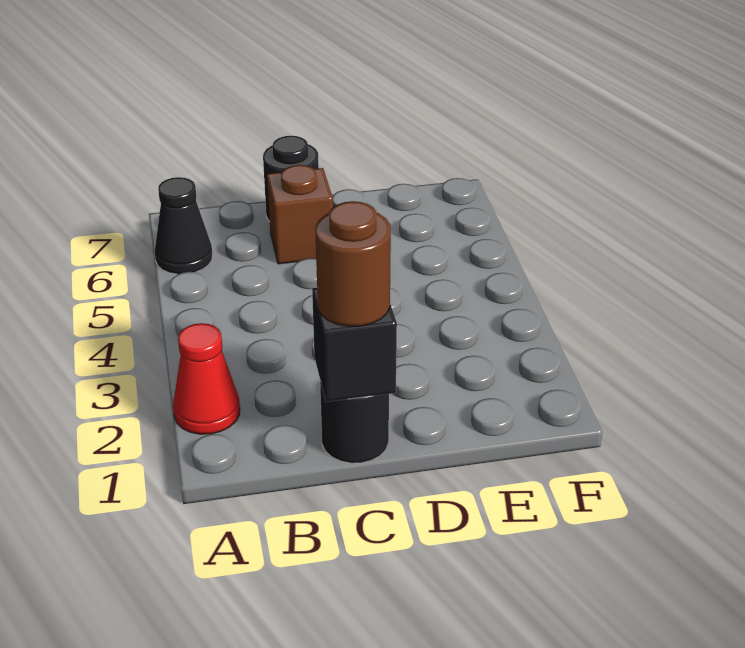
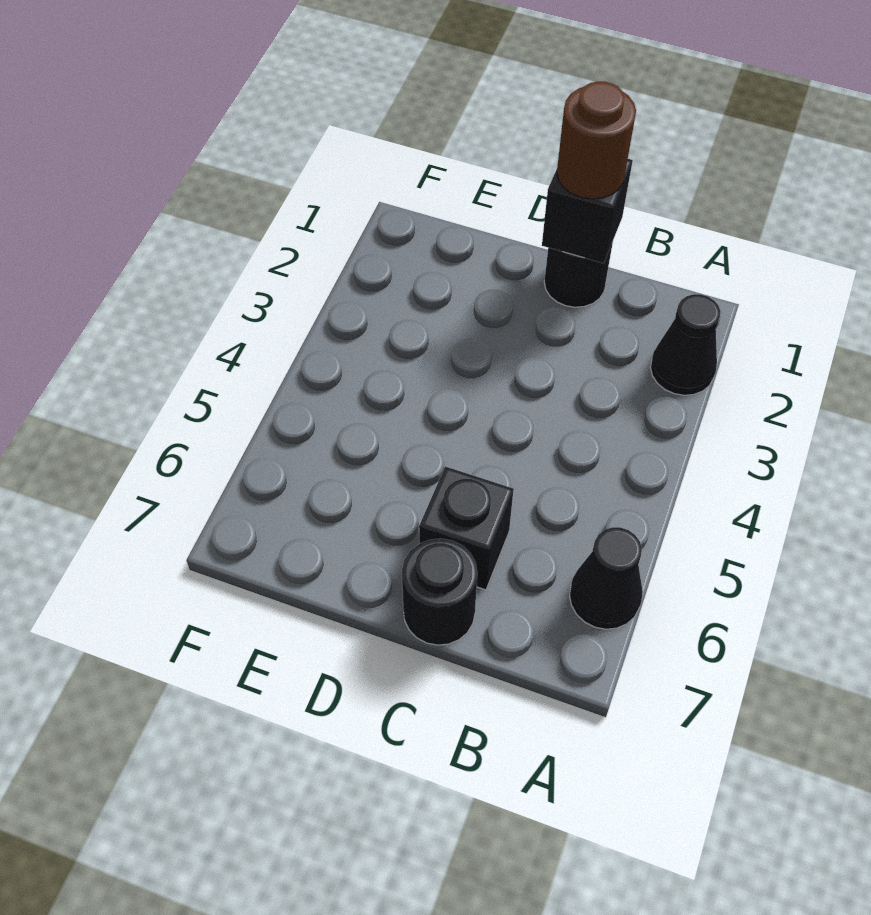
red 1x1 cone [173,323,240,434] -> black 1x1 cone [651,294,720,395]
brown 1x1 brick [267,165,333,264] -> black 1x1 brick [419,466,514,590]

